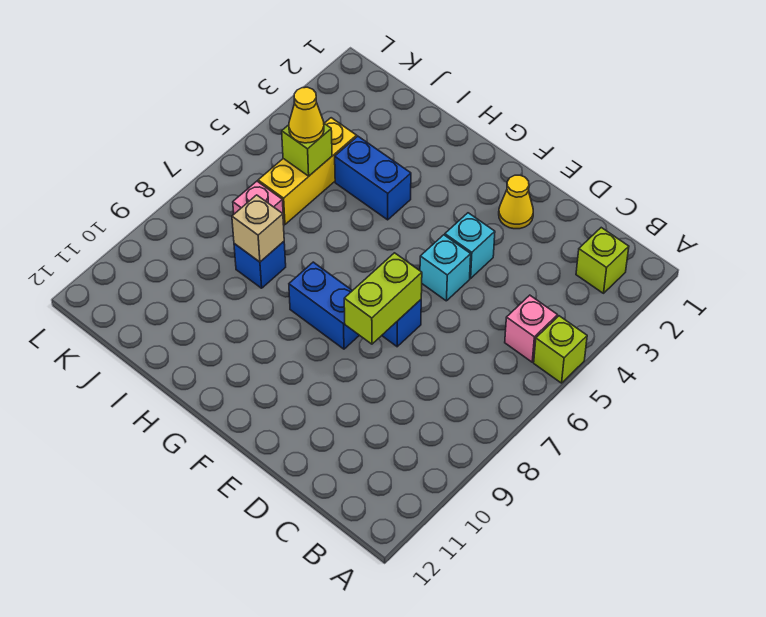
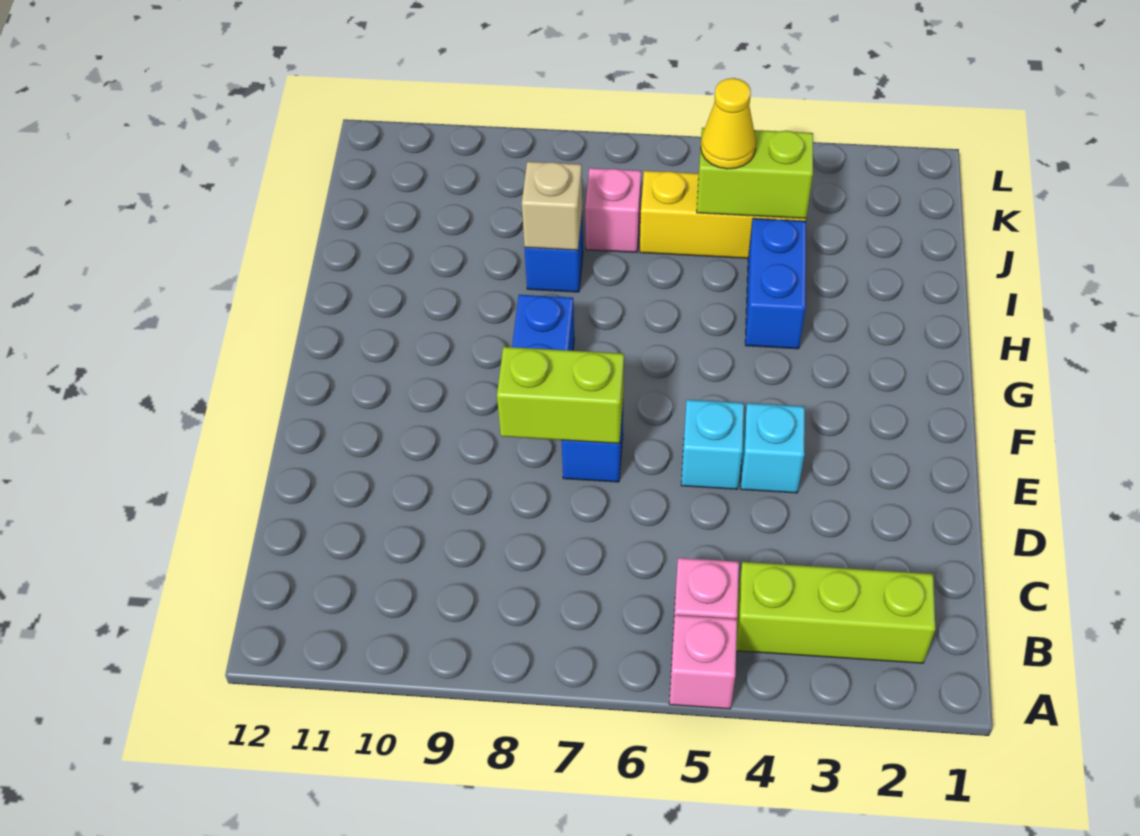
lime 1x1 brick [534,316,587,383] -> pink 1x1 brick [669,615,737,709]
lime 1x1 brick [576,228,629,293] -> lime 1x3 brick [736,562,935,663]
yellow 1x1 cone [499,175,533,229] -> none
lime 1x1 brick [282,124,332,176] -> lime 1x2 brick [697,128,813,219]

